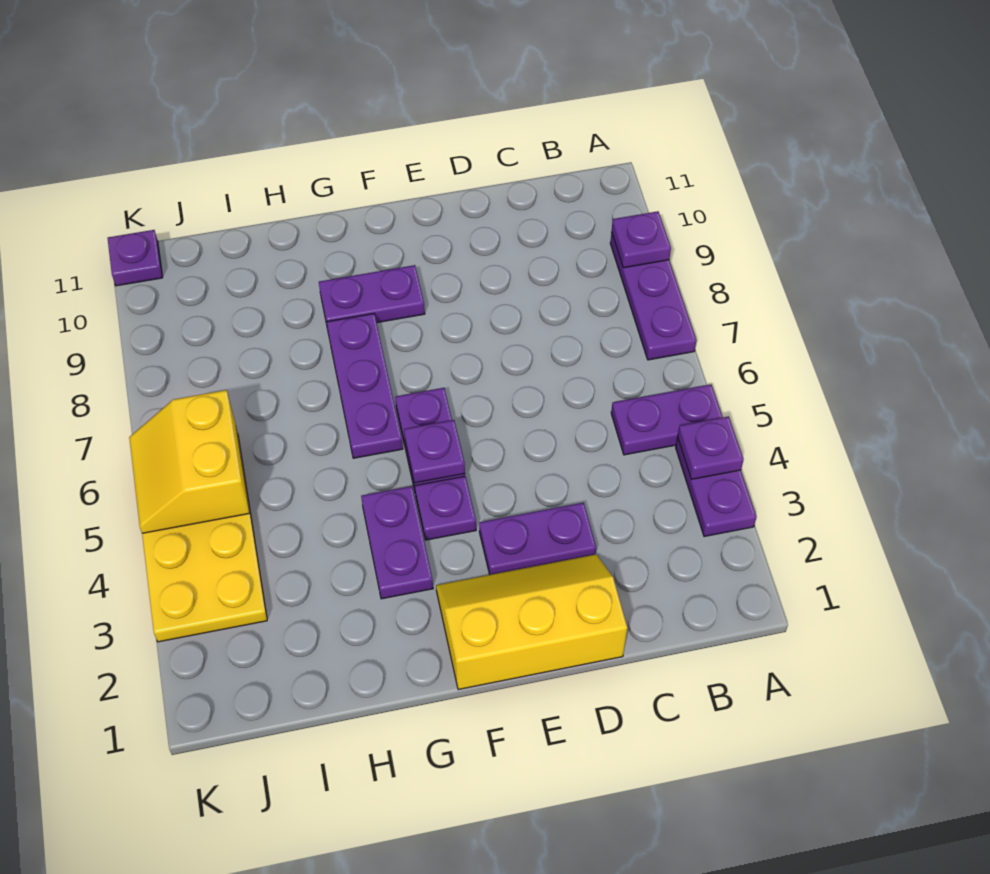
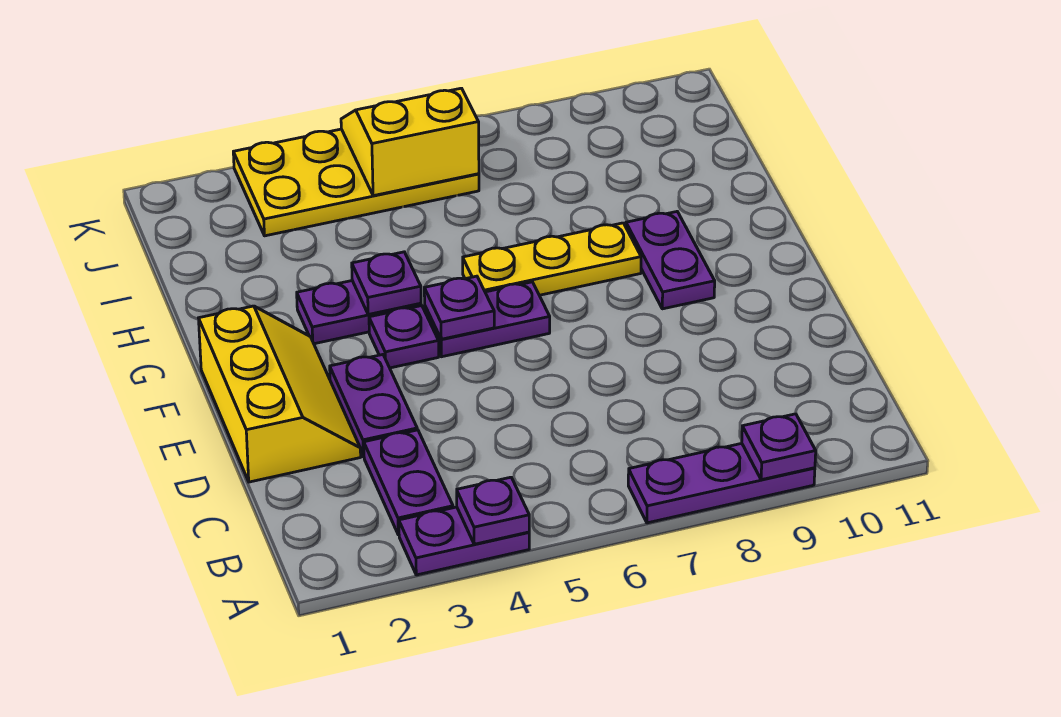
purple 1x2 plate [611,385,723,455] -> purple 1x2 plate moved to [364,430,453,535]
purple 1x3 plate [327,314,403,458] -> yellow 1x3 plate [463,223,641,295]
purple 1x1 plate [108,230,163,286] -> purple 1x1 plate moved to [352,252,421,315]

